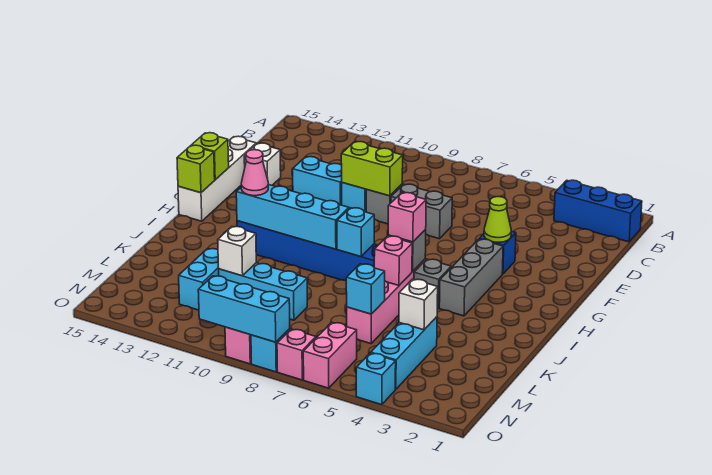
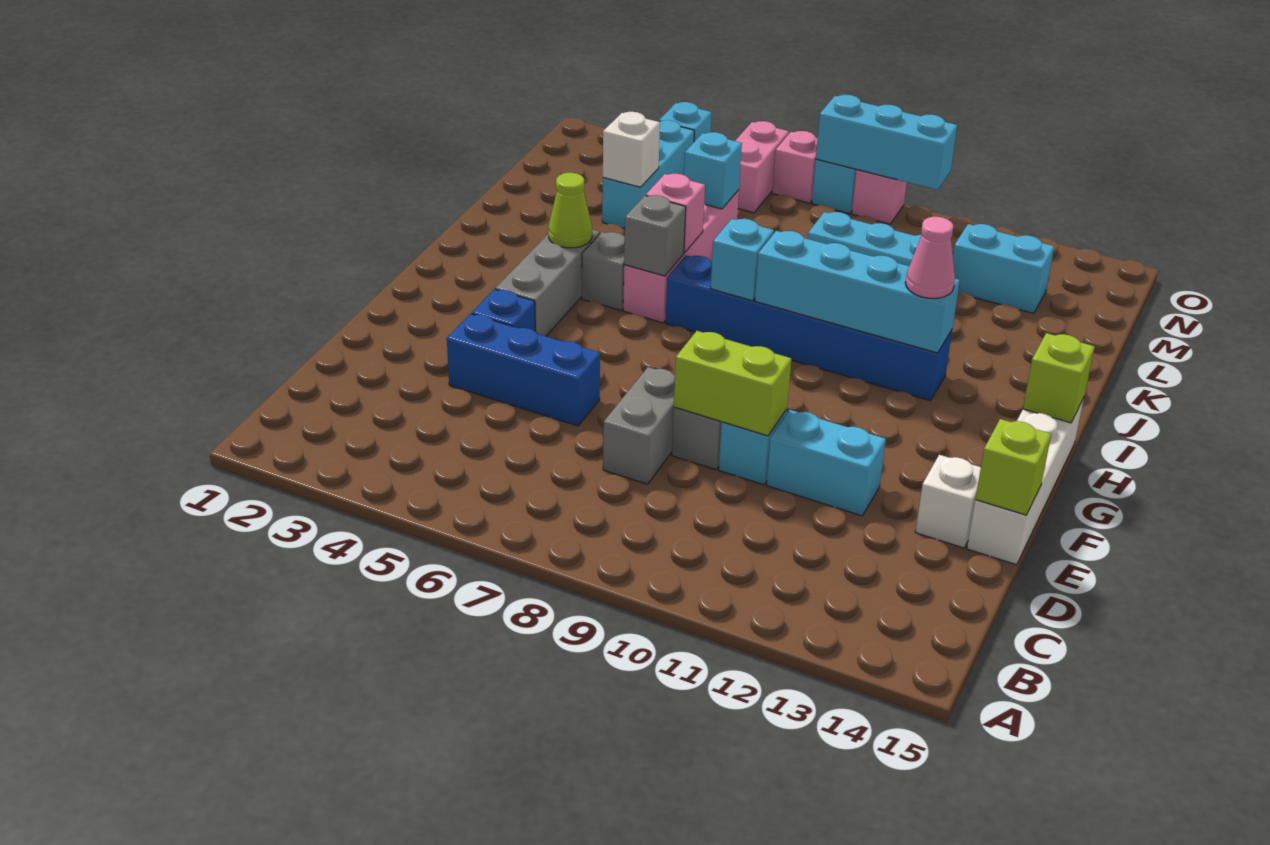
blue 1x3 brick [554,180,642,242] -> blue 1x3 brick moved to [447,314,600,426]
grey 1x2 brick [391,184,452,239] -> grey 1x2 brick turned to [603,367,675,484]
lime 1x1 cone [484,197,511,242] -> lime 1x1 cone moved to [548,173,592,248]
lime 1x1 brick [192,133,229,180] -> lime 1x1 brick moved to [975,419,1051,515]
pink 1x1 brick [388,193,426,242] -> none
white 1x1 brick [218,227,256,276] -> none
cyan 1x2 brick [179,249,219,310] -> cyan 1x2 brick turned to [953,224,1054,313]

